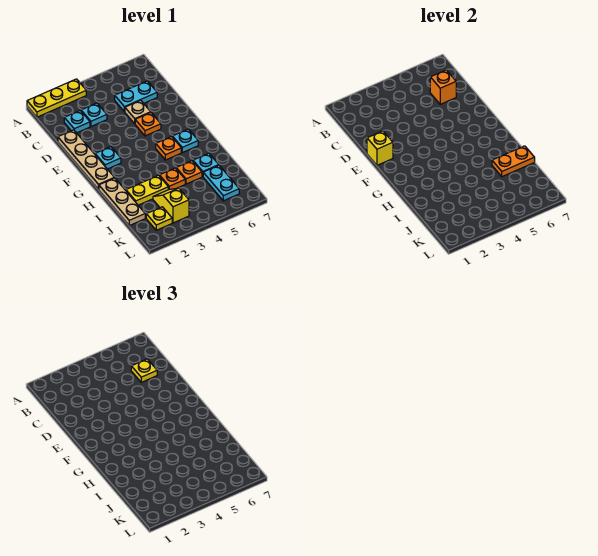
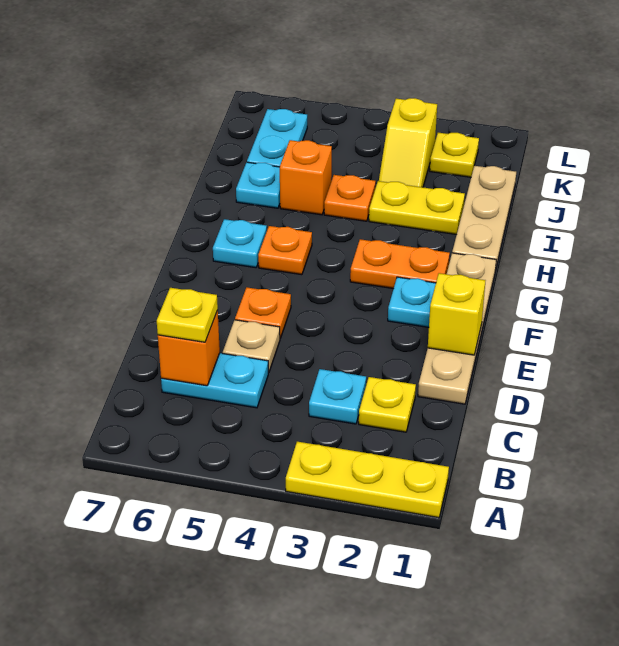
cyan 1x1 plate [64,111,90,133] -> yellow 1x1 plate [359,377,416,432]
orange 1x1 plate [176,161,202,184] -> orange 1x1 brick [280,140,332,215]
orange 1x2 plate [492,146,535,177] -> orange 1x2 plate moved to [350,239,450,289]

